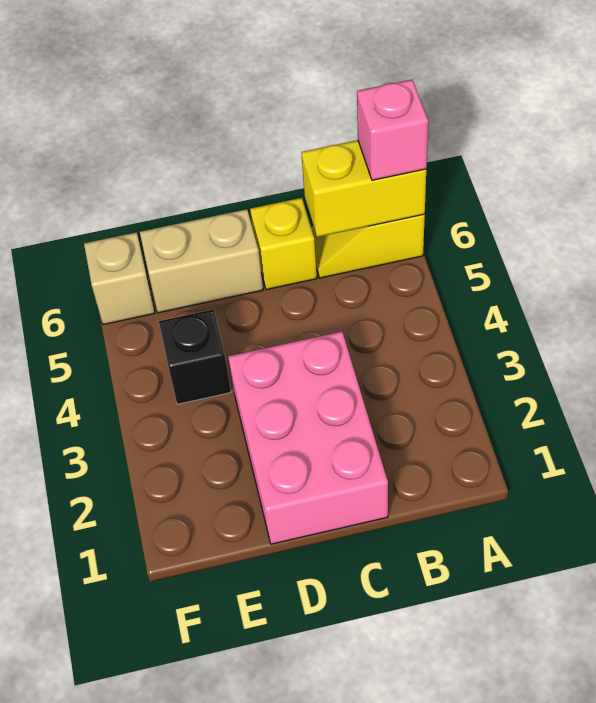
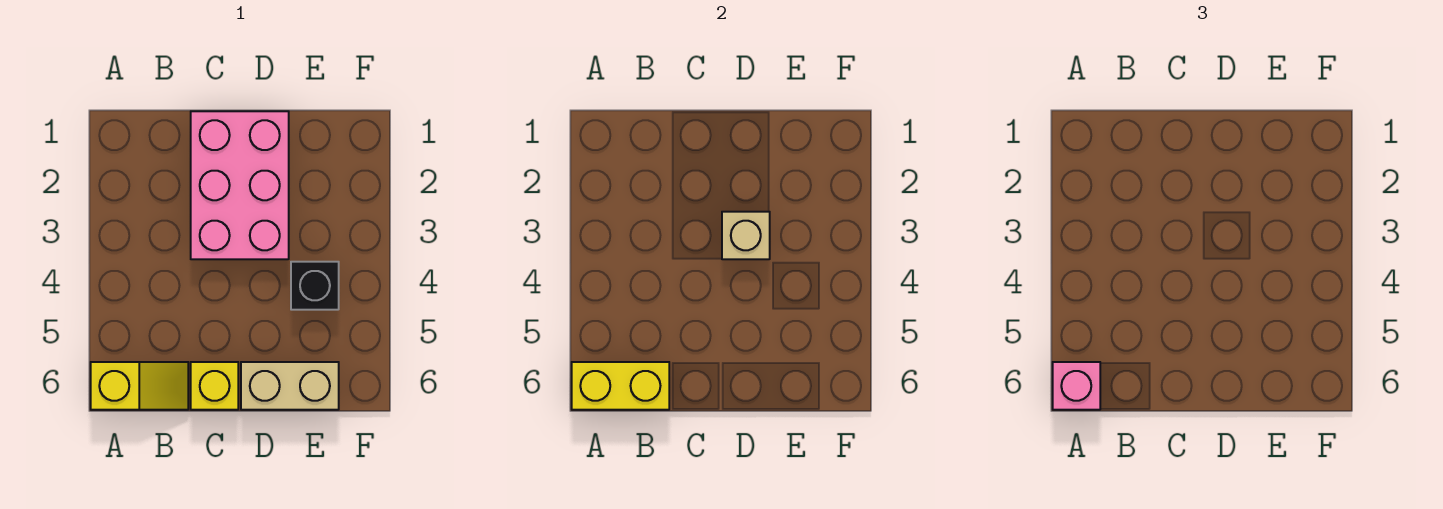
tan 1x1 brick [84,232,155,325] -> tan 1x1 brick moved to [722,212,770,259]

